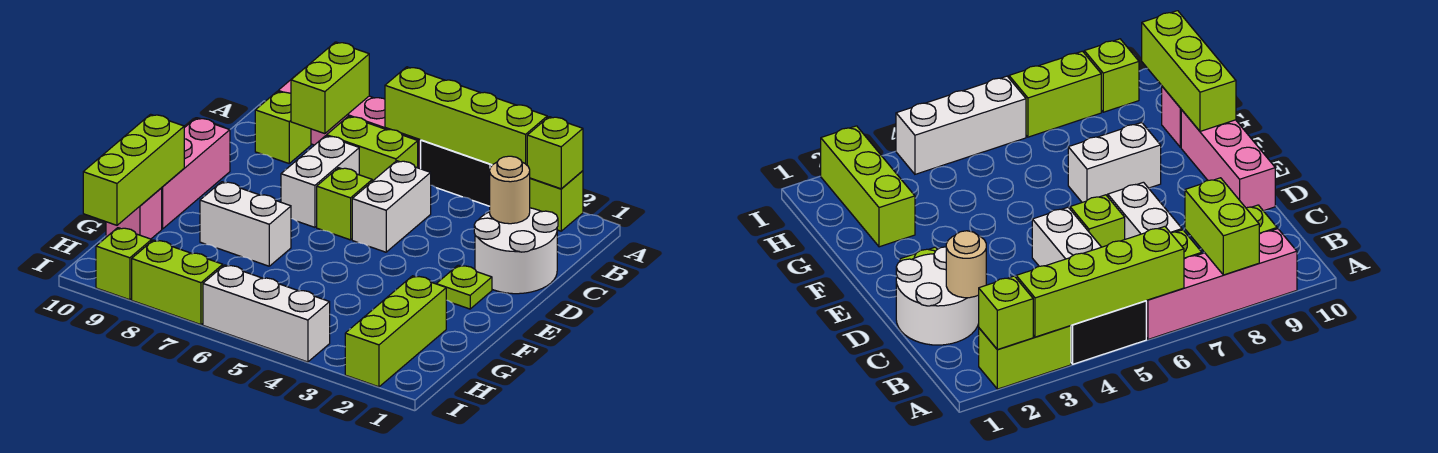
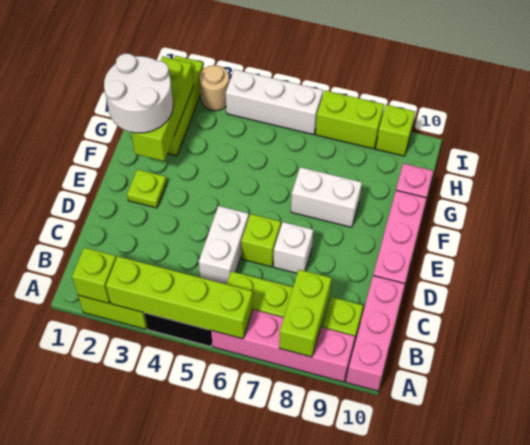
none -> pink 1x3 brick [346,276,405,391]
white 2x2 round brick [474,208,558,294] -> white 2x2 round brick moved to [104,54,173,133]
tan 1x1 round brick [490,156,530,224] -> tan 1x1 round brick moved to [199,65,229,111]
white 1x2 brick [281,136,359,227] -> white 1x1 brick [274,222,313,273]
lime 1x3 brick [83,114,184,225] -> lime 1x3 brick moved to [131,57,194,161]

